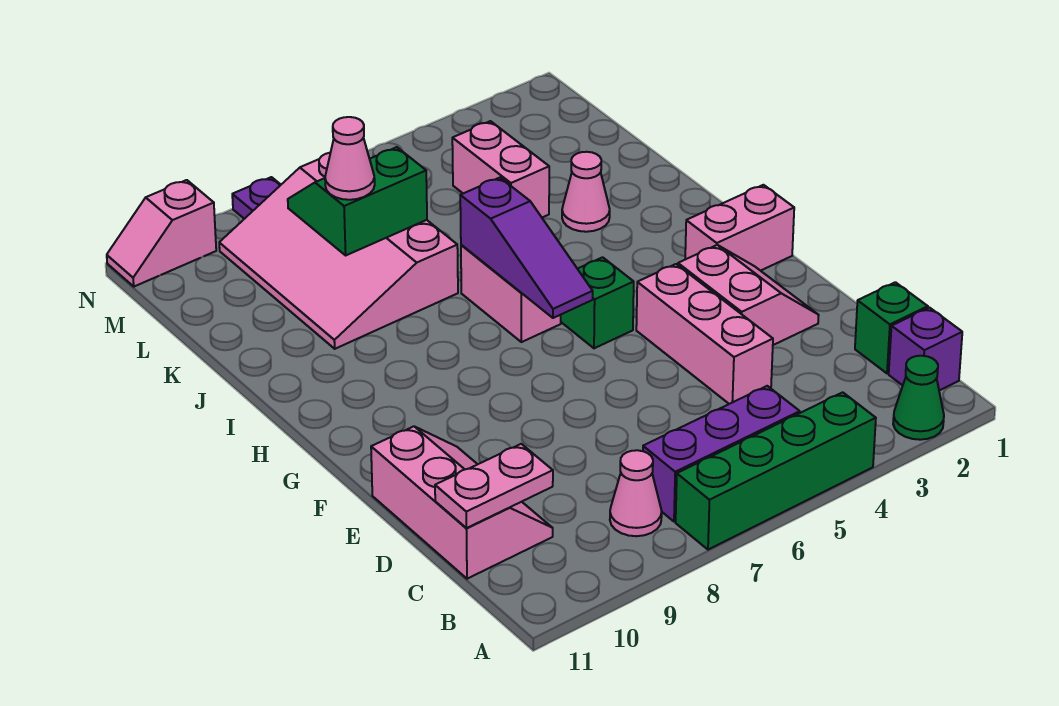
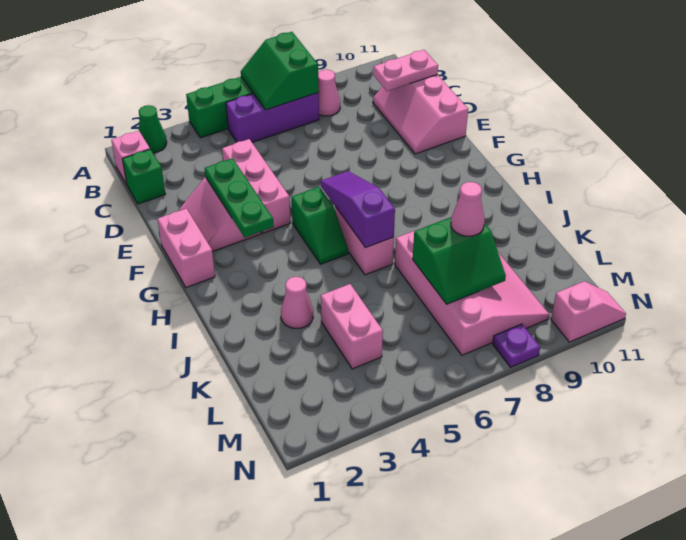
none -> green 2x2 slope [241,32,319,110]
purple 1x1 brick [889,308,962,391] -> pink 1x1 brick [111,131,150,184]
none -> green 1x3 plate [205,158,274,238]
pink 1x2 brick [685,185,794,271] -> pink 1x2 brick turned to [157,208,215,288]

